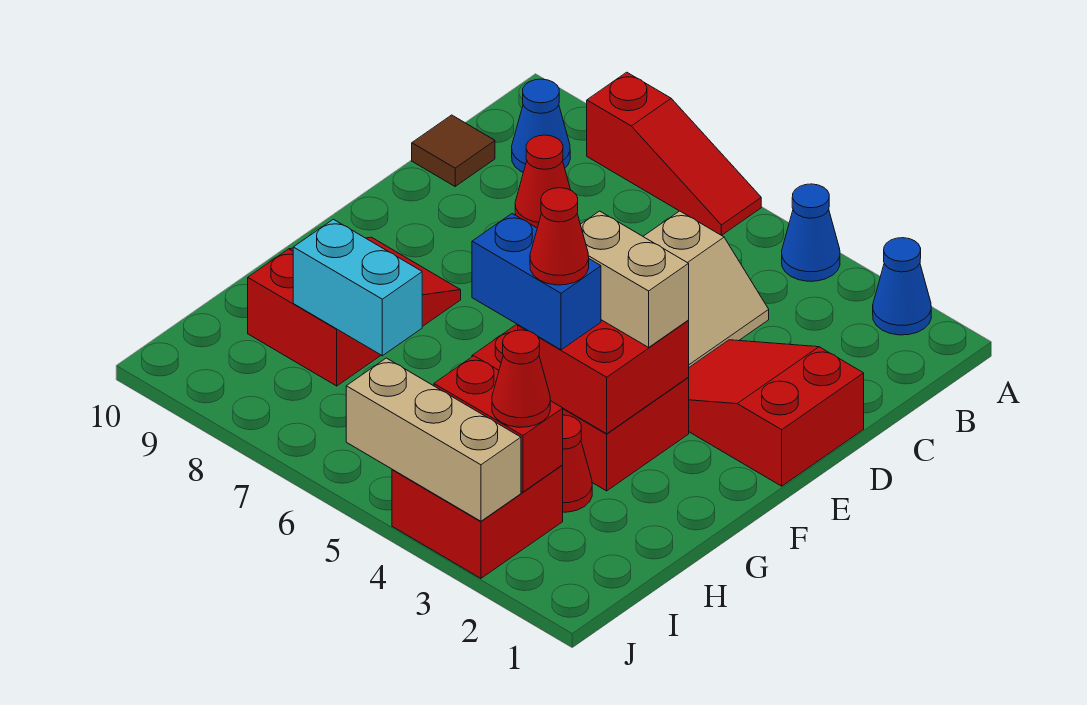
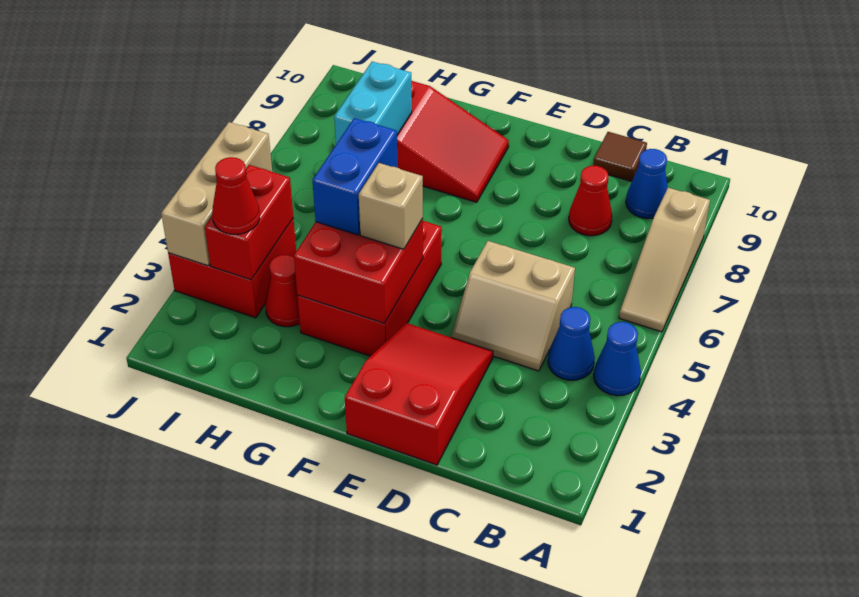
blue 1x1 cone [873,238,931,335] -> blue 1x1 cone moved to [548,307,595,380]
red 1x3 slope [587,72,761,235] -> tan 1x3 slope [619,188,710,332]
tan 1x2 brick [580,211,689,347] -> tan 1x1 brick [359,163,423,249]
red 1x1 cone [530,188,589,285] -> none

